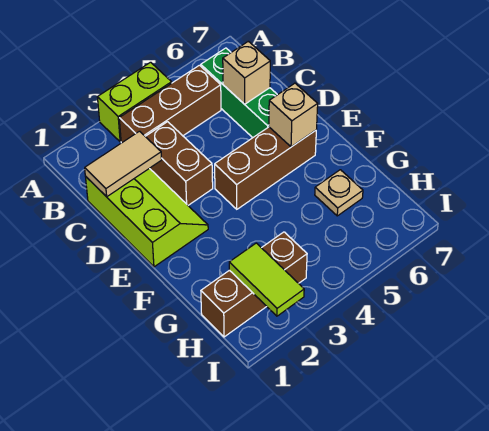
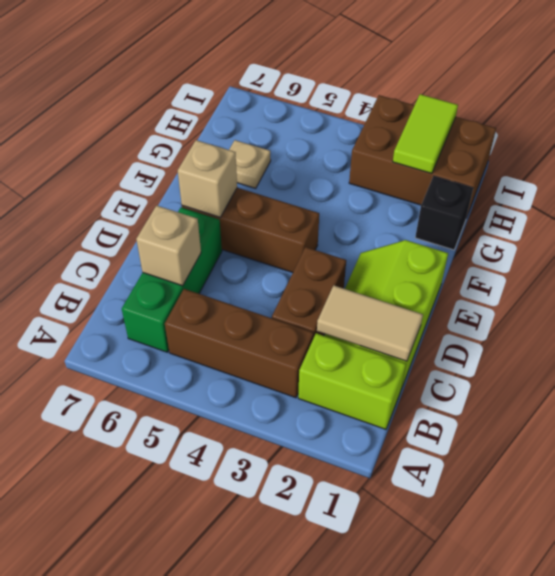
lime 1x2 brick [97,62,172,142] -> lime 1x2 brick moved to [298,333,406,429]
none -> black 1x1 brick [415,176,473,250]
brown 1x3 brick [201,232,307,337] -> brown 2x3 brick [349,95,496,215]

